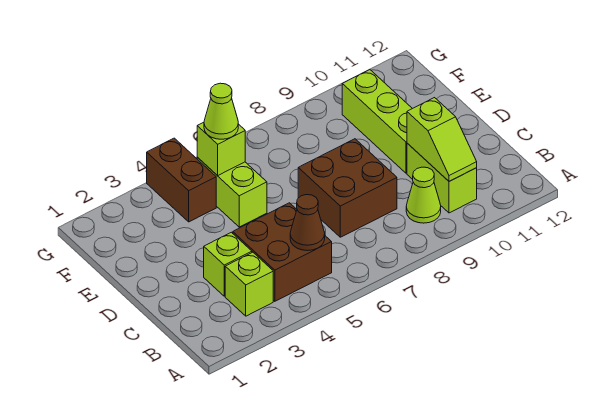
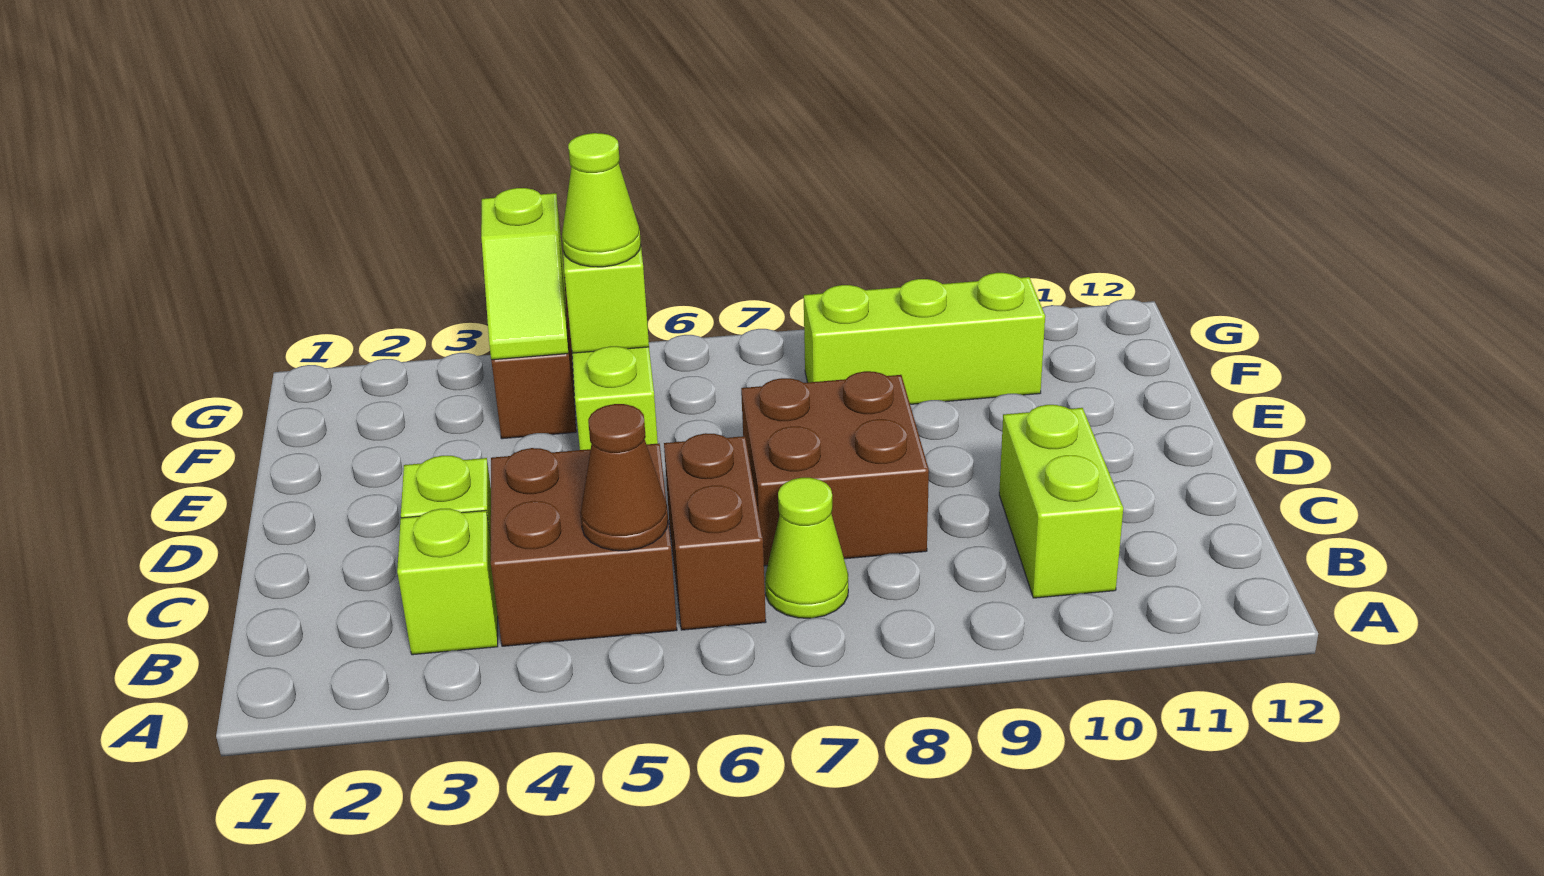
none -> brown 1x2 brick [664,433,766,630]
lime 1x1 cone [406,167,441,223] -> lime 1x1 cone moved to [765,478,848,618]
lime 1x2 slope [407,98,477,181] -> lime 1x2 slope moved to [481,188,568,360]
lime 1x3 brick [342,70,412,173] -> lime 1x3 brick turned to [804,273,1045,404]

